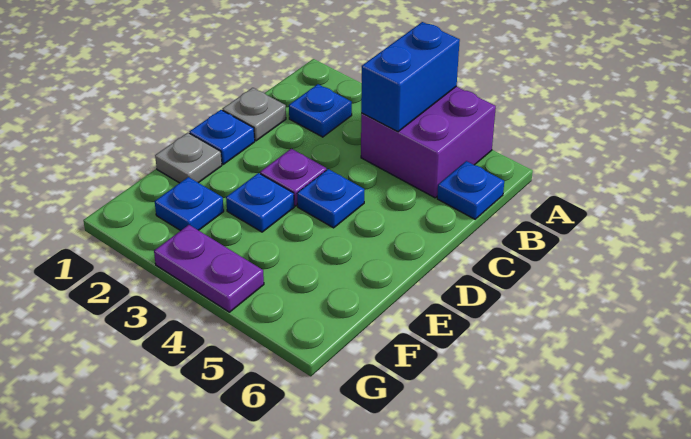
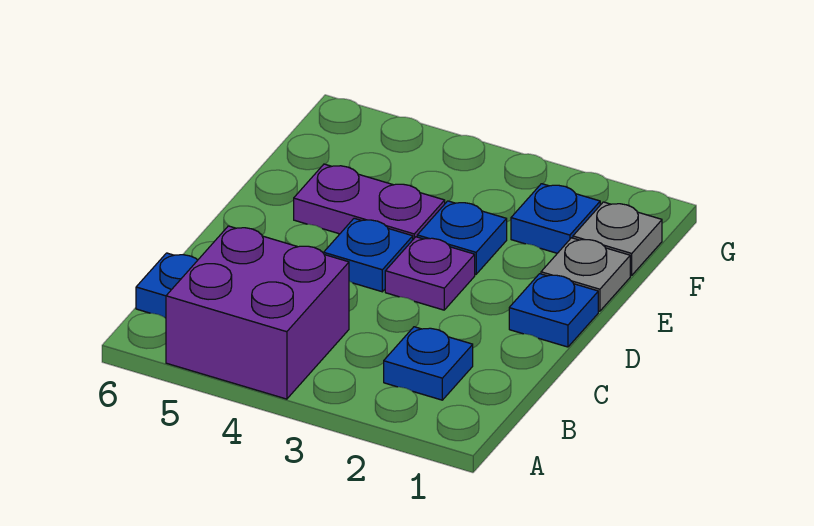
blue 1x2 brick [361,22,460,132] -> none
grey 1x1 plate [223,88,286,141] -> grey 1x1 plate moved to [573,202,662,275]
purple 1x2 plate [154,225,264,312] -> purple 1x2 plate moved to [294,164,445,239]

